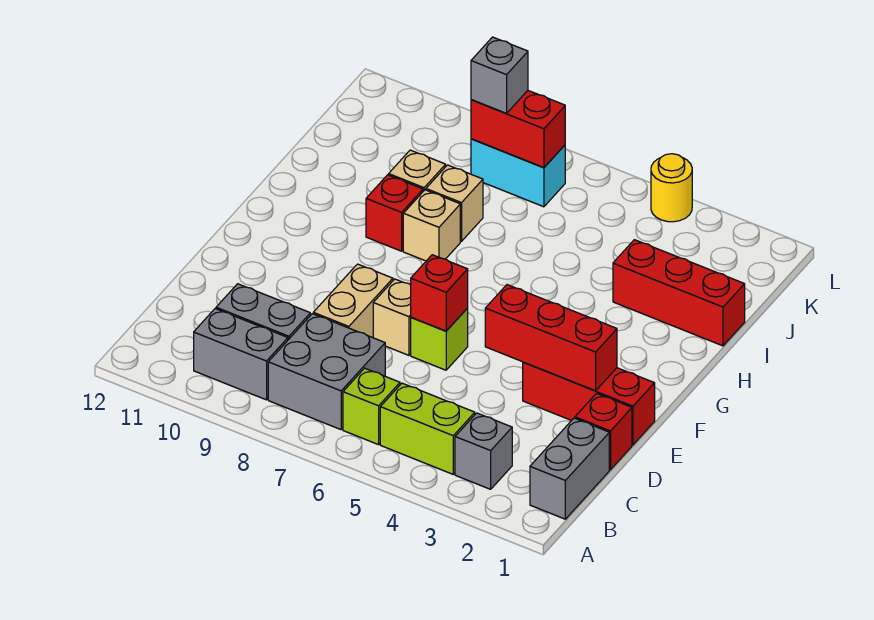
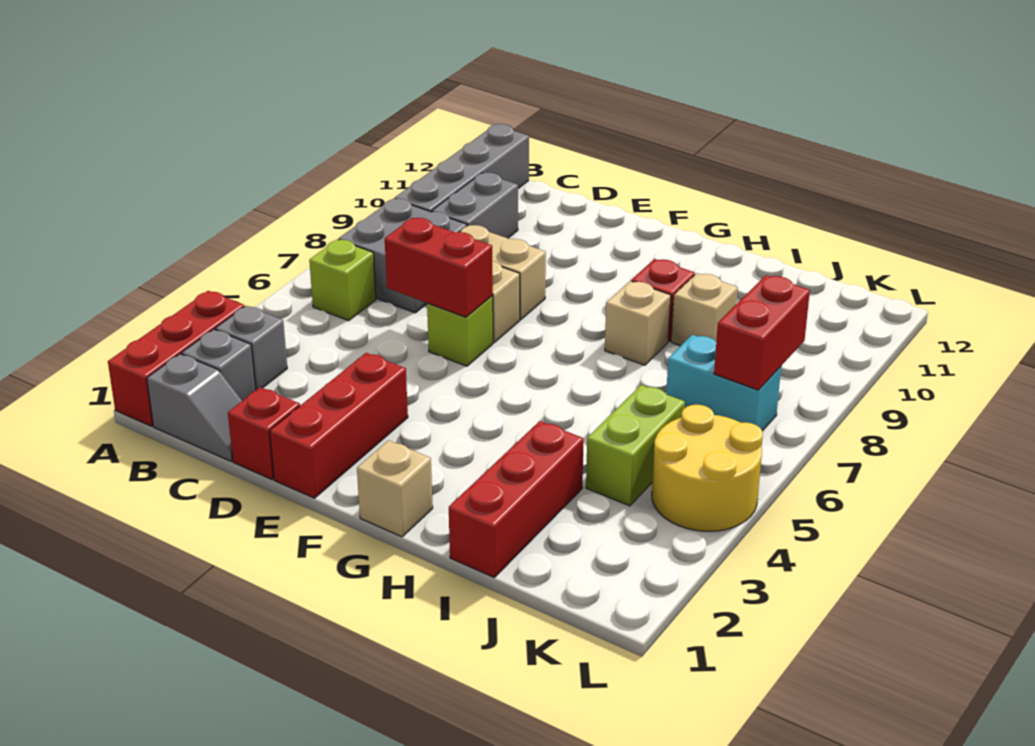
grey 1x2 brick [530,418,609,519] -> grey 1x2 slope [147,354,242,461]
lime 1x2 brick [380,383,475,474] -> lime 1x2 brick moved to [586,385,685,506]
grey 1x2 brick [194,309,288,400] -> grey 1x4 brick [394,124,529,212]
red 1x3 brick [485,285,617,391] -> red 1x3 brick moved to [108,291,244,426]
red 1x1 brick [411,255,468,331] -> red 1x2 brick [385,218,493,317]
tan 1x1 brick [426,165,483,241] -> tan 1x1 brick moved to [357,440,433,537]
cyan 1x2 brick [471,139,565,207] -> cyan 1x2 brick turned to [666,335,781,431]
grey 1x1 brick [471,37,528,113] -> grey 1x1 brick moved to [182,329,256,401]
yellow 1x1 round brick [651,154,692,222] -> yellow 2x2 round brick [652,405,763,531]

